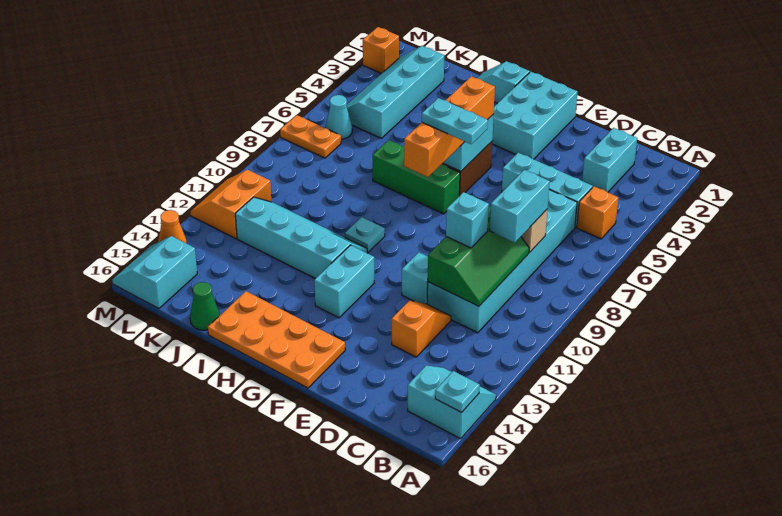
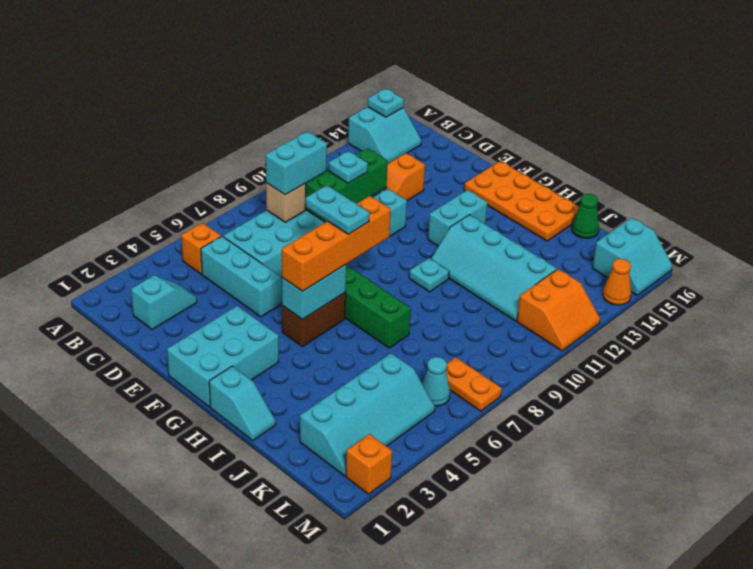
cyan 2x2 slope [407,365,496,439] -> cyan 2x2 slope turned to [348,107,422,163]
cyan 1x2 brick [582,128,637,192] -> cyan 1x2 slope [131,275,197,329]
cyan 1x1 brick [446,192,489,248] -> cyan 1x1 plate [329,151,368,183]

